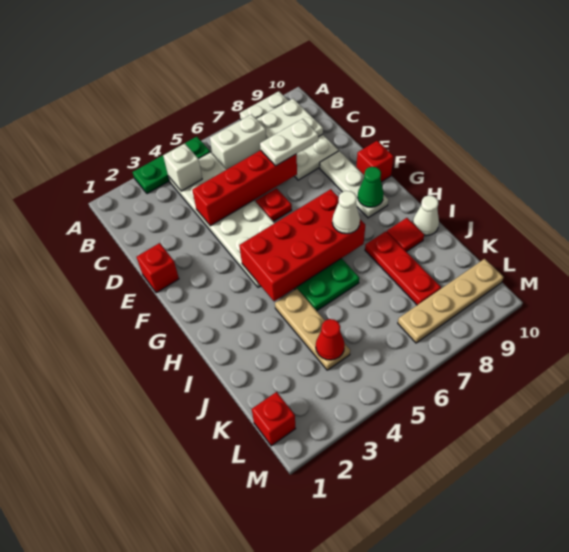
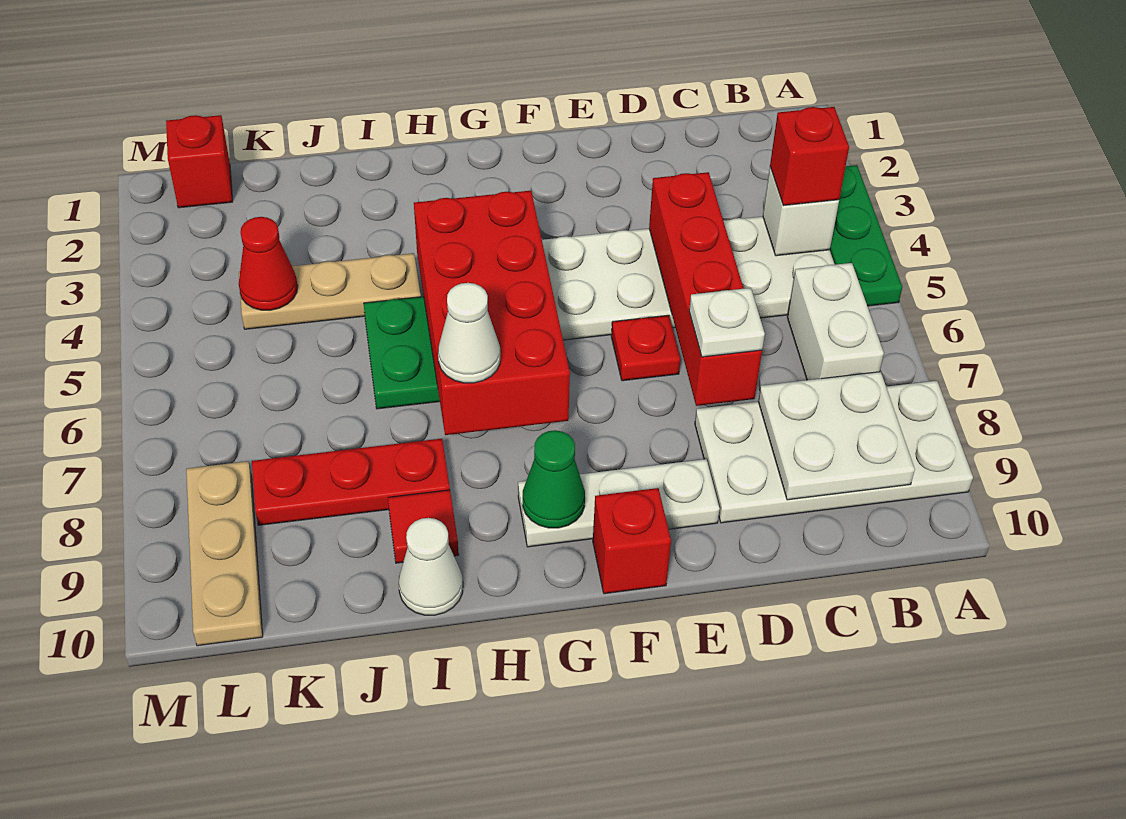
white 1x2 plate [260,119,318,166] -> white 1x1 plate [689,288,765,357]
red 1x1 brick [137,243,179,293] -> red 1x1 brick moved to [770,107,849,206]
tan 1x4 plate [398,259,503,343] -> tan 1x3 plate [186,461,263,646]

